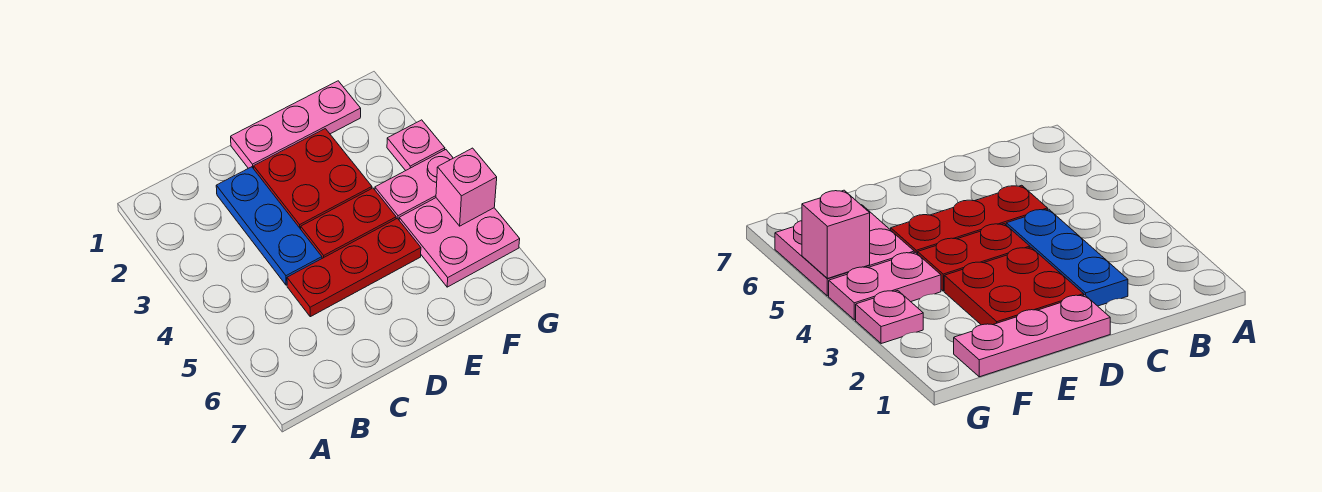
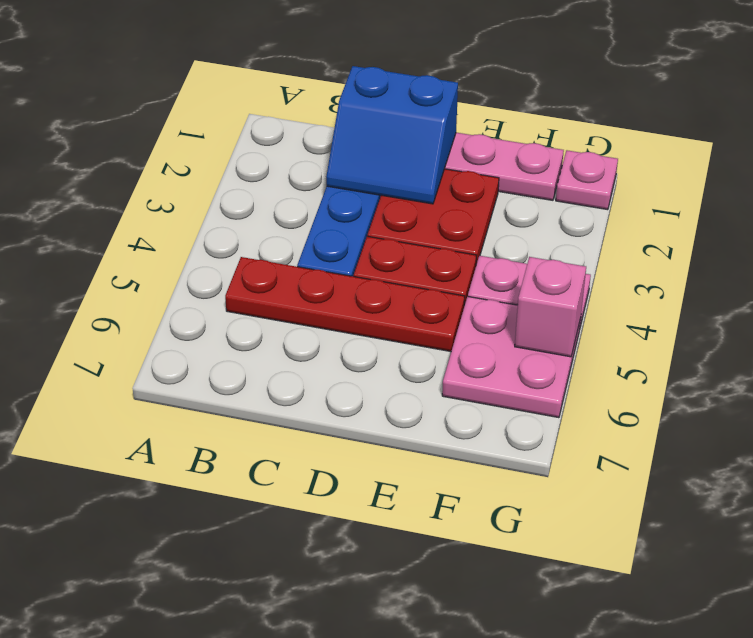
none -> blue 2x2 slope [326,66,458,204]
red 1x3 plate [287,218,421,317] -> red 1x4 plate [225,257,465,351]
pink 1x1 plate [387,120,445,171] -> pink 1x1 plate moved to [556,150,618,210]

